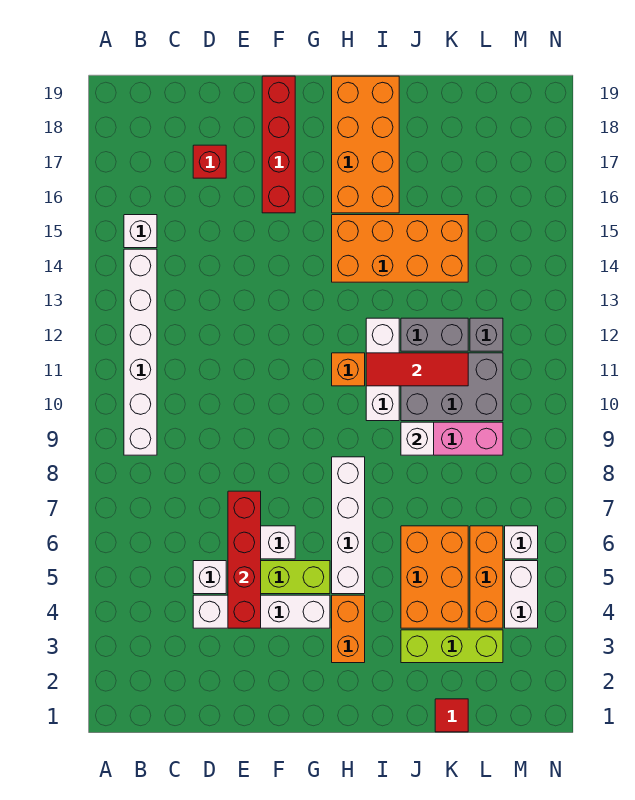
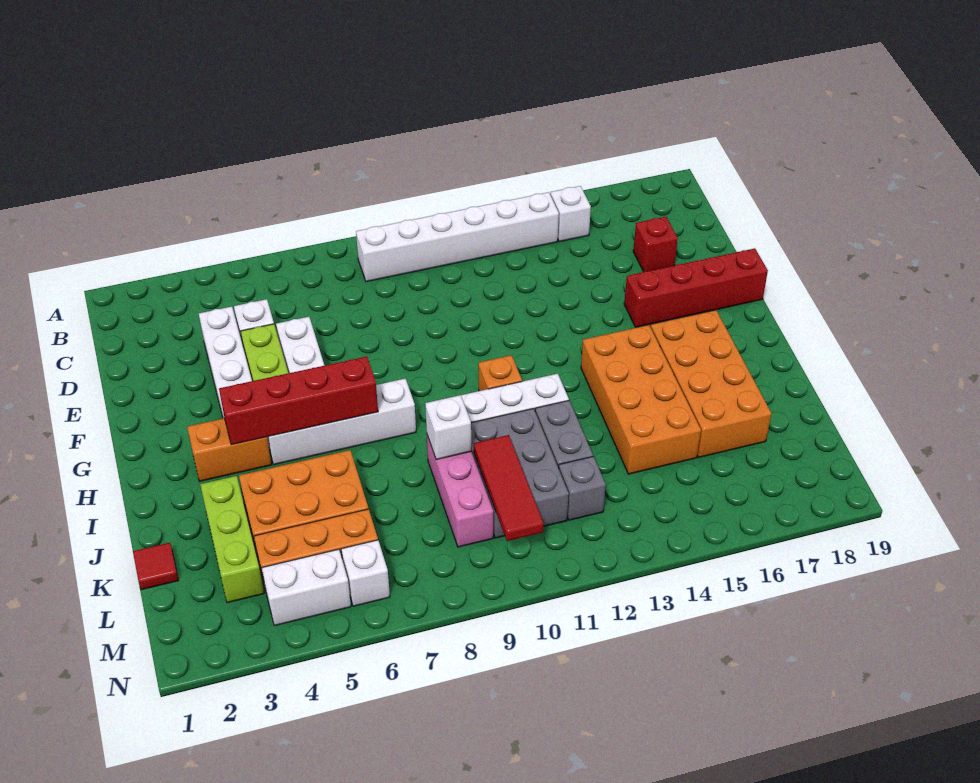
red 1x4 brick [228,491,261,628] -> red 1x4 brick moved to [219,356,378,445]
orange 2x4 brick [332,76,399,213] -> orange 2x4 brick turned to [650,310,771,457]
red 1x3 tile [366,353,468,386] -> red 1x3 tile moved to [474,435,544,541]

